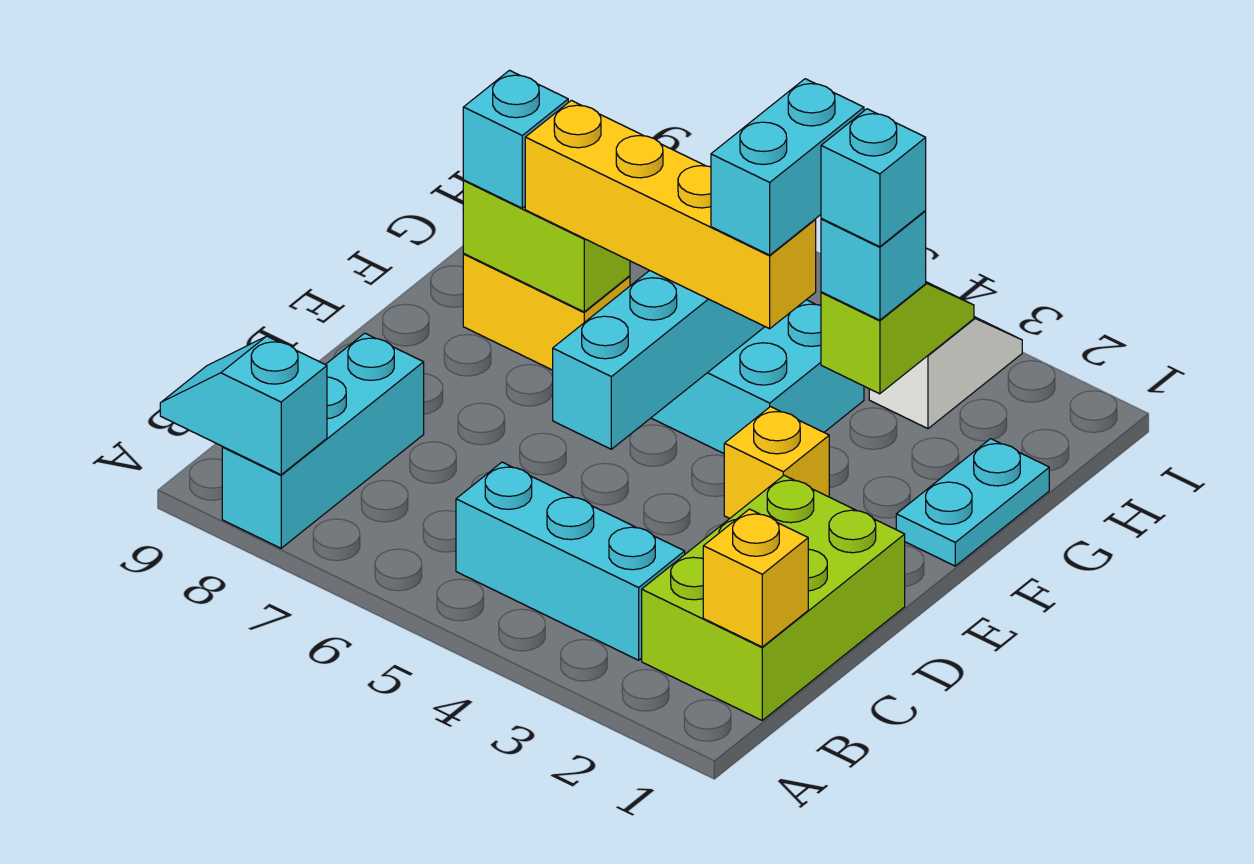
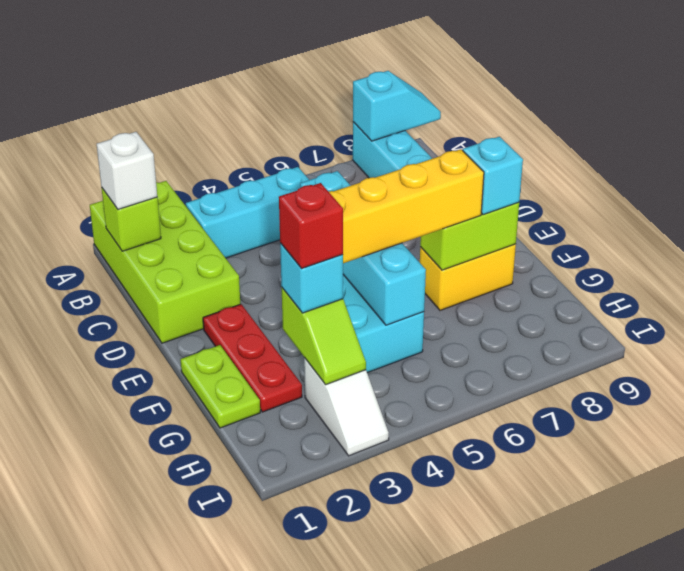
lime 2x3 brick [642,475,905,720] -> lime 2x4 brick [90,181,240,343]
yellow 1x1 brick [703,509,808,647] -> lime 1x1 brick [101,187,161,251]
none -> white 1x1 brick [97,132,157,209]
none -> red 1x3 plate [203,304,302,412]
yellow 1x1 brick [724,407,829,519] -> none
cyan 1x2 plate [896,439,1049,566] -> lime 1x2 plate [181,345,260,428]
cyan 1x2 brick [711,79,864,255] -> none
cyan 1x1 brick [821,109,926,247] -> red 1x1 brick [279,183,343,269]

